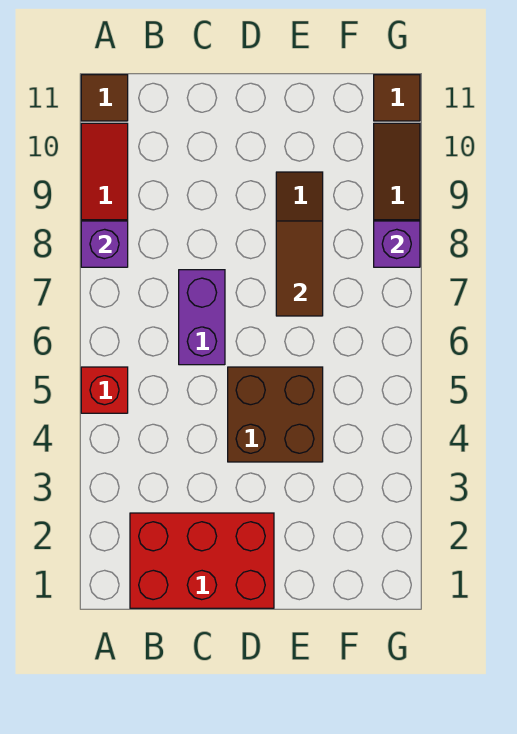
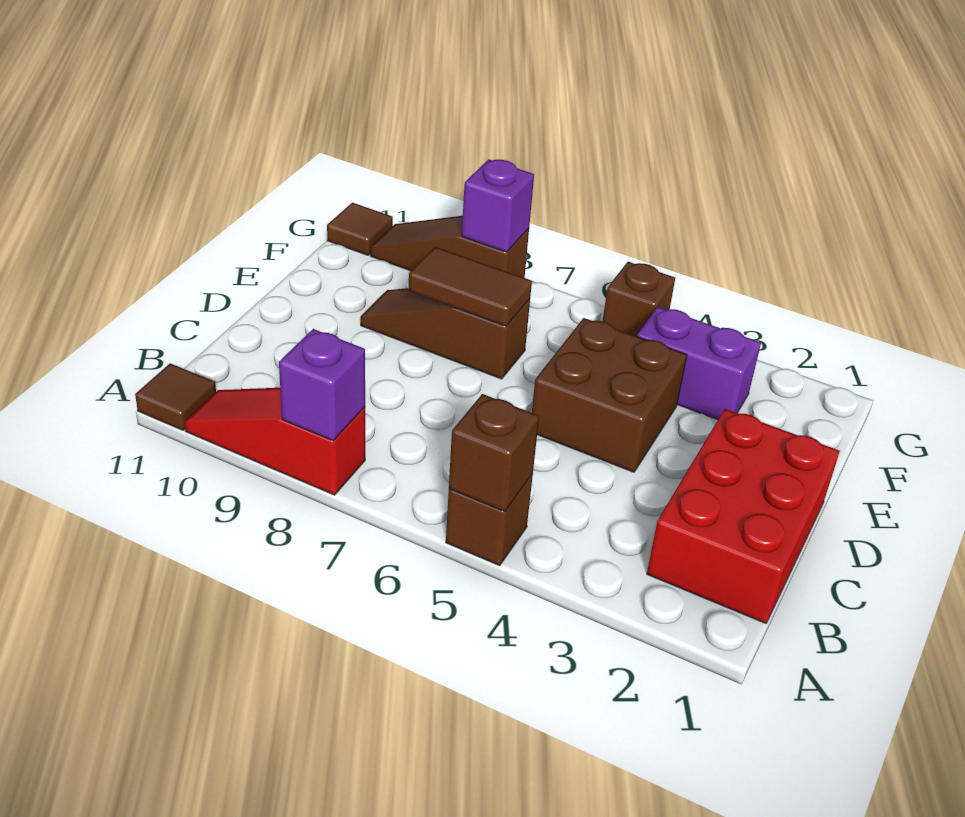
red 1x1 brick [81,367,128,413] -> brown 1x1 brick [446,474,533,566]
none -> brown 1x1 brick [449,394,539,512]
purple 1x2 brick [179,270,225,365] -> purple 1x2 brick moved to [637,307,761,420]
none -> brown 1x1 brick [603,262,675,336]

